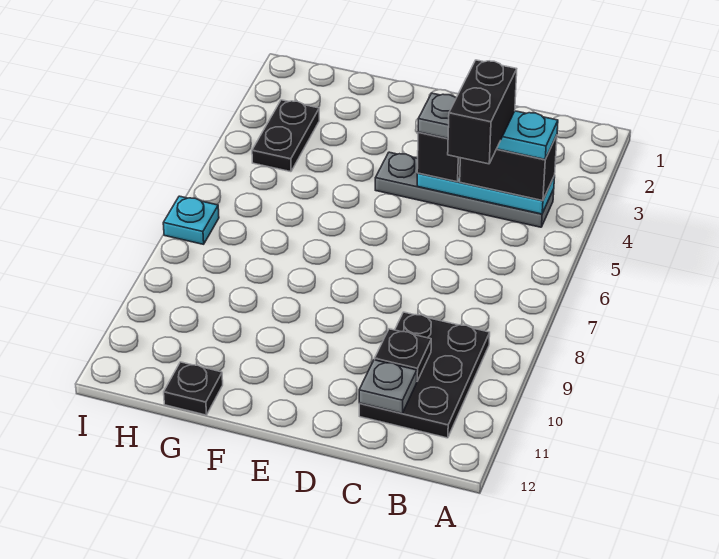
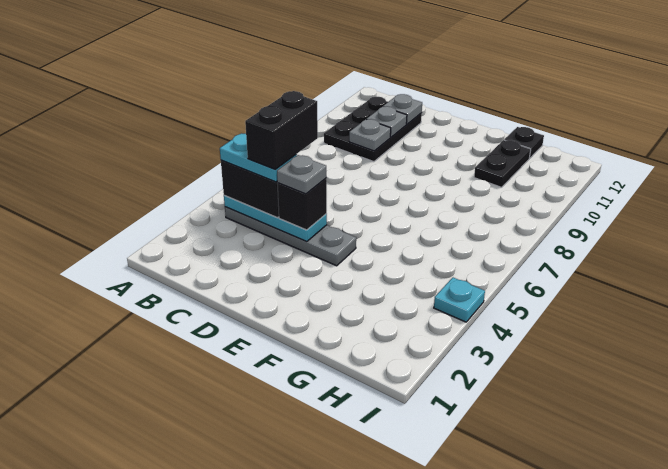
none -> grey 1x1 plate [349,119,391,151]
black 1x1 plate [375,329,431,381] -> grey 1x1 plate [367,106,407,137]
black 1x2 plate [252,100,319,172] -> black 1x2 plate moved to [474,140,531,187]
cyan 1x1 plate [163,196,219,244] -> cyan 1x1 plate moved to [434,278,485,322]

